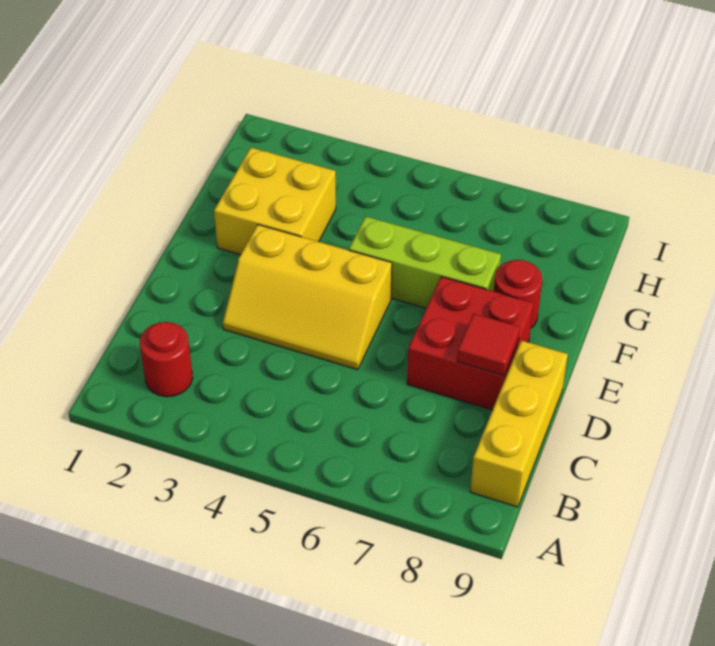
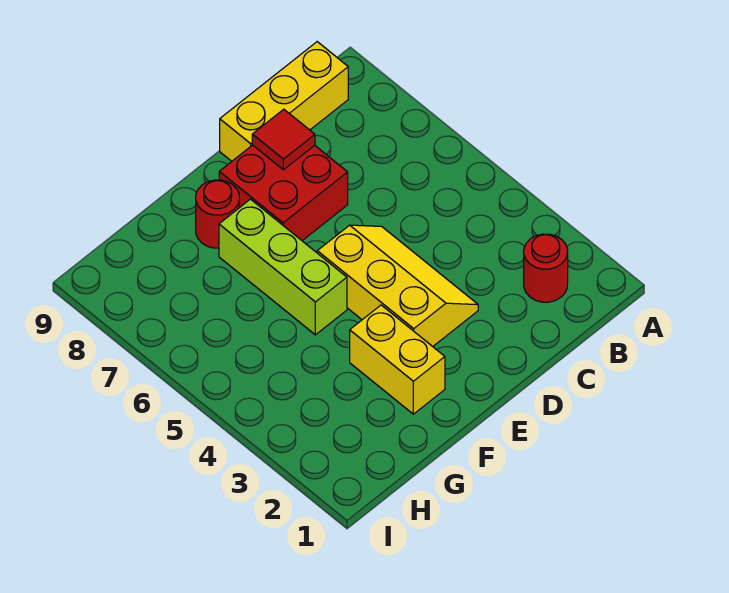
yellow 2x2 brick [214,148,336,255] -> yellow 1x2 brick [350,305,445,414]

